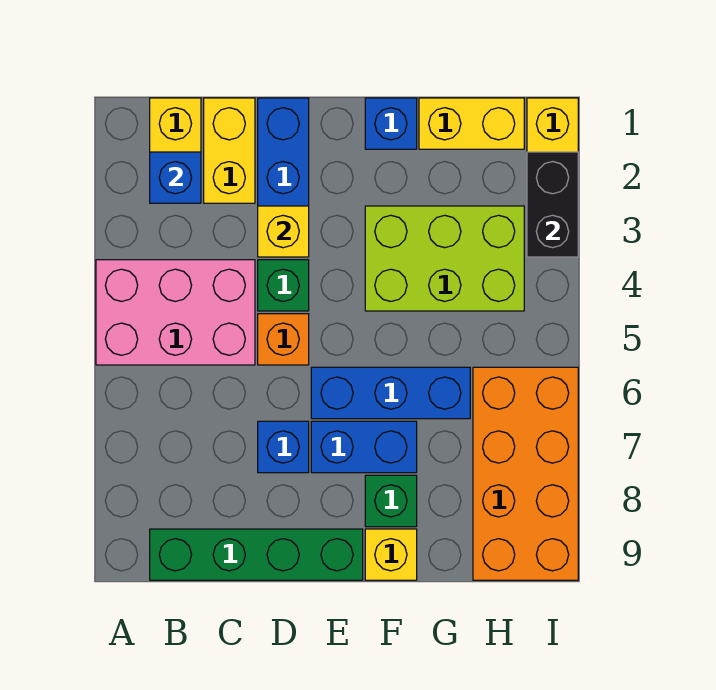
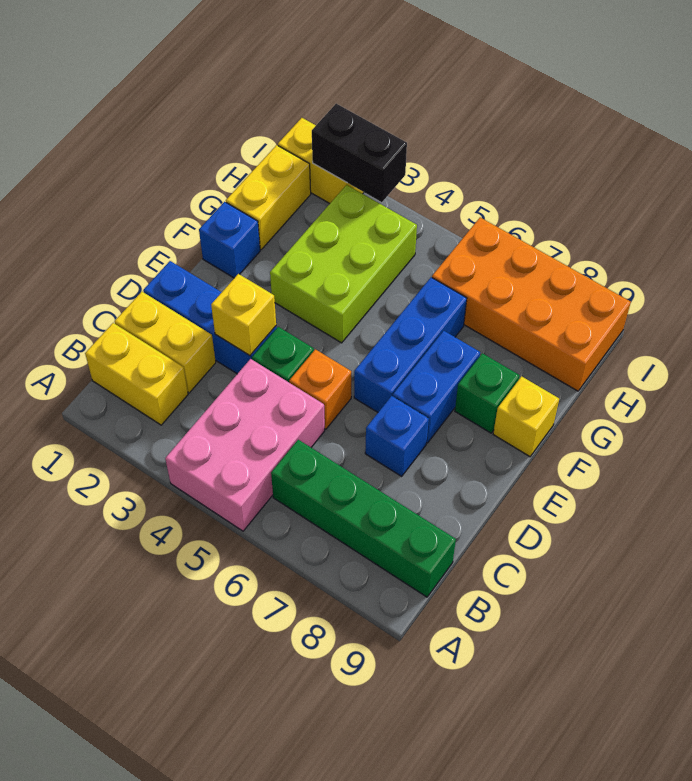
blue 1x1 brick [150,152,201,203] -> none
green 1x4 brick [150,529,363,580] -> green 1x4 brick turned to [271,440,456,597]

